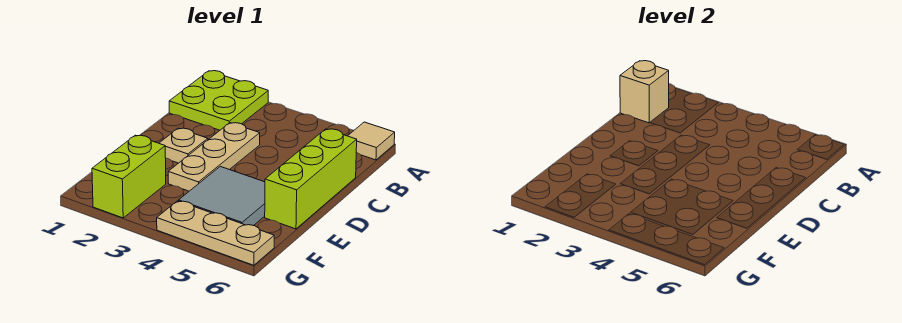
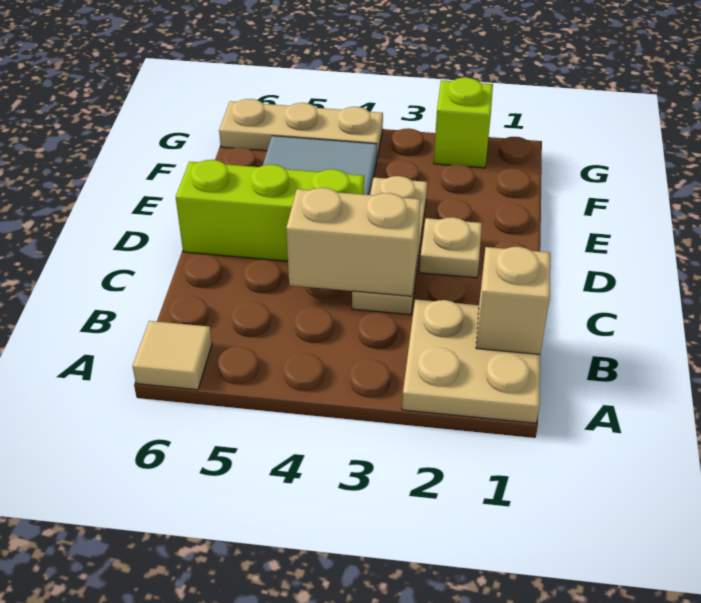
lime 2x2 plate [169,71,268,130] -> tan 2x2 plate [402,299,540,423]
none -> tan 1x2 brick [286,188,421,296]
lime 1x3 brick [265,129,357,229] -> lime 1x3 brick turned to [176,160,364,261]
lime 1x2 brick [92,135,166,218] -> lime 1x1 brick [434,78,493,168]

